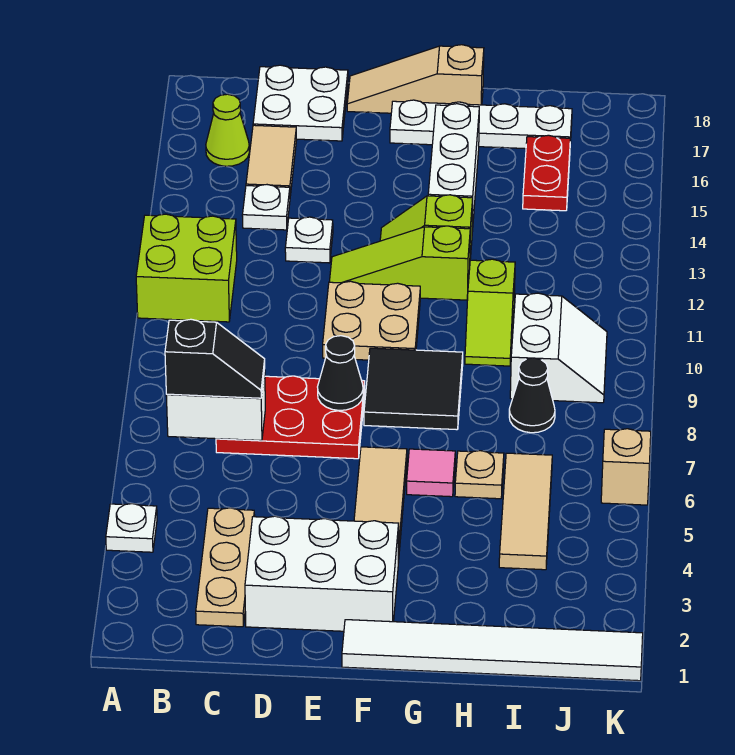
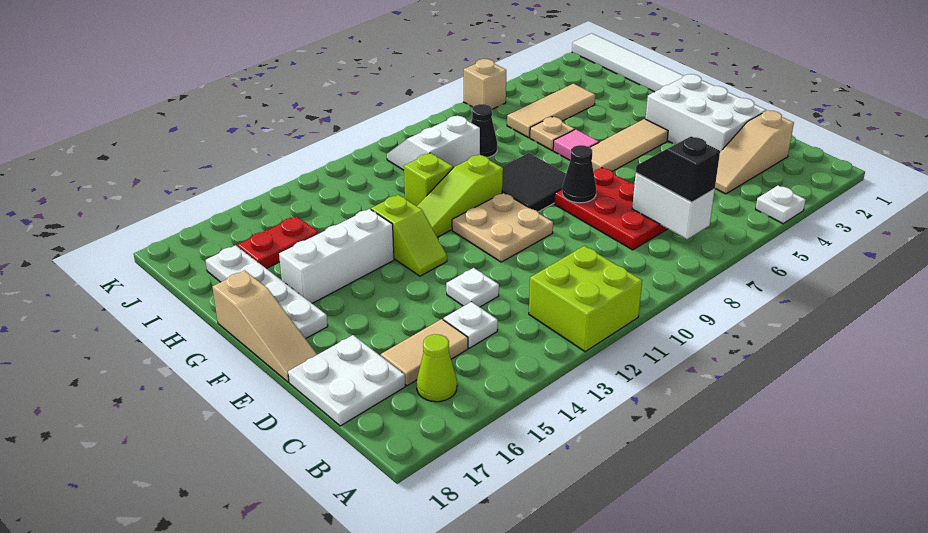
tan 1x3 plate [196,508,255,627] -> tan 1x3 slope [715,111,794,194]
lime 1x3 slope [329,226,470,300] -> lime 1x3 slope turned to [417,155,503,237]

